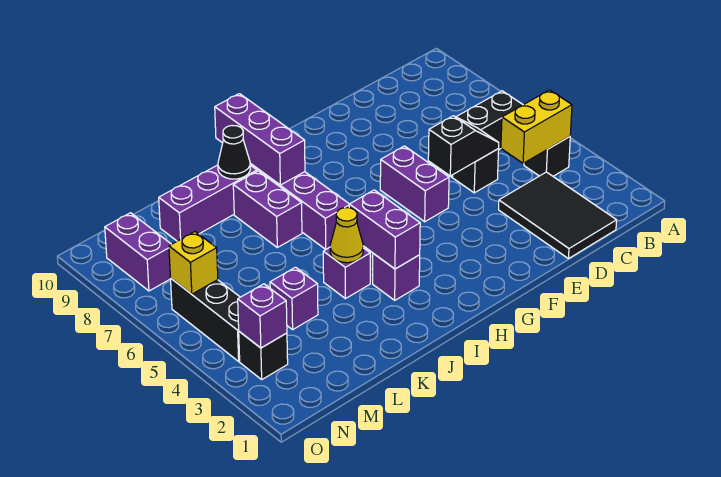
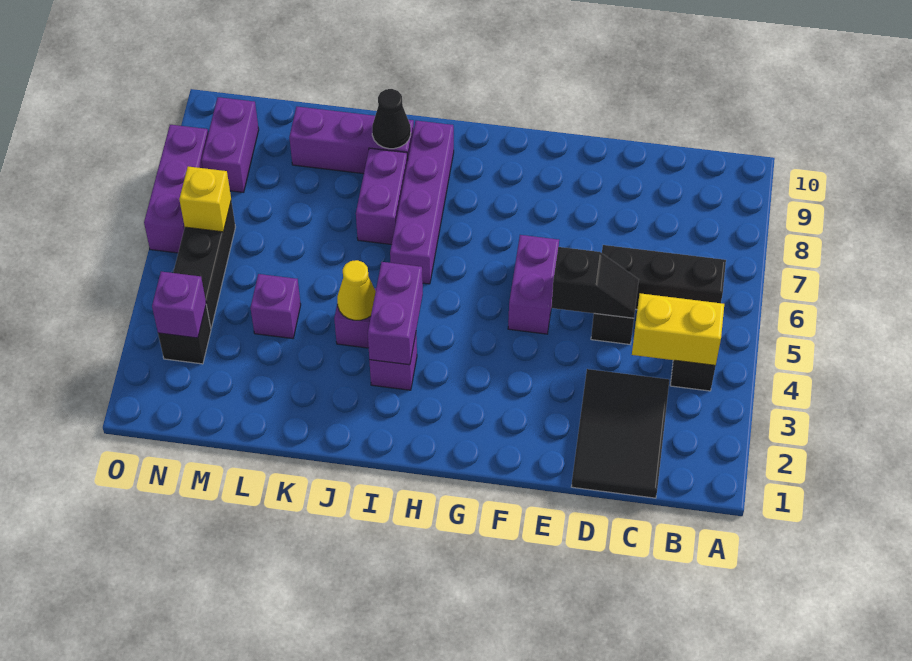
purple 1x3 brick [215,94,305,185] -> purple 1x3 brick moved to [144,125,208,253]

